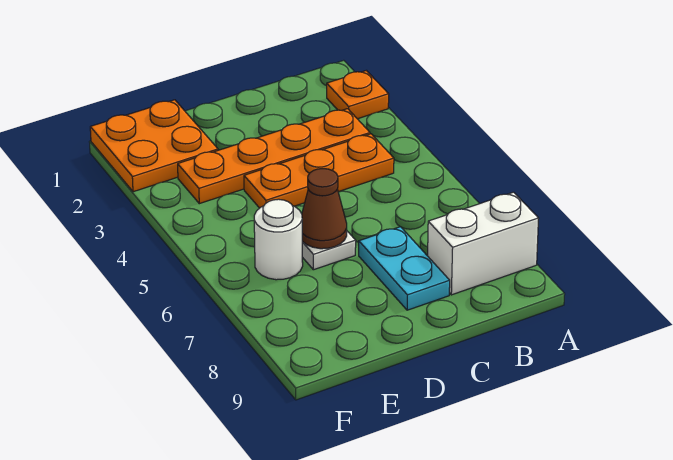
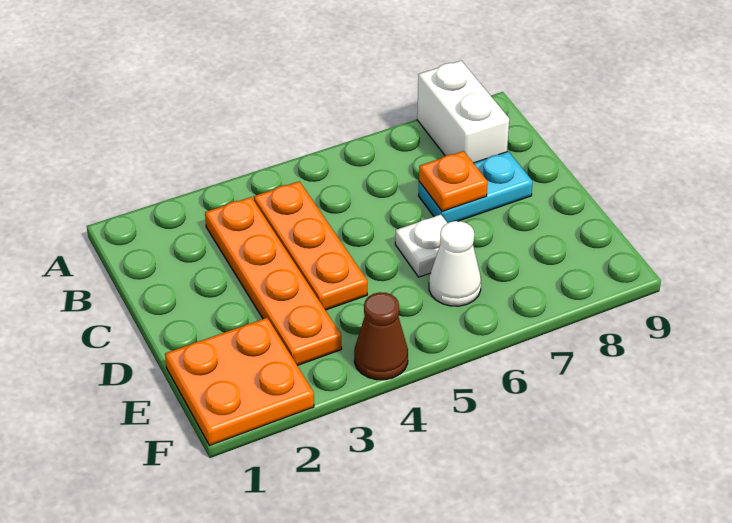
orange 1x1 plate [327,71,389,119] -> orange 1x1 plate moved to [419,151,488,211]
brown 1x1 cone [302,169,347,249] -> brown 1x1 cone moved to [354,292,408,380]
white 1x1 round brick [254,199,303,280] -> white 1x1 cone [429,221,481,306]

